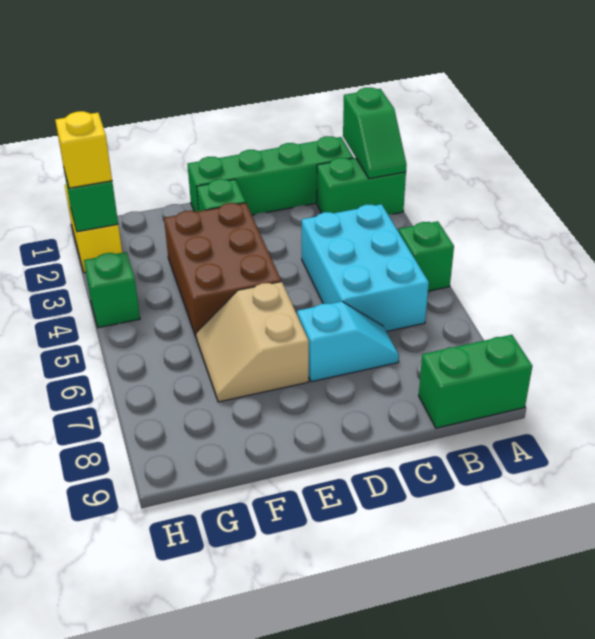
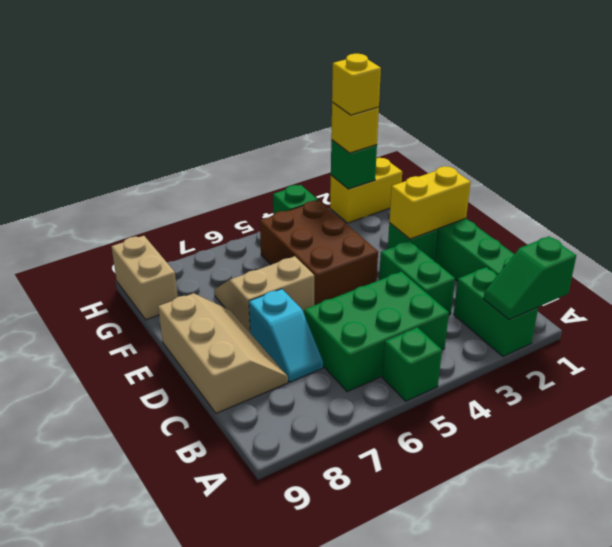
green 1x2 brick [419,335,532,428] -> green 1x2 brick moved to [379,241,455,315]
cyan 2x3 brick [302,204,429,331] -> green 2x3 brick [304,272,449,392]
none -> tan 2x3 slope [158,293,288,413]
none -> yellow 1x2 brick [389,166,471,239]
brown 2x3 brick [164,203,281,339] -> brown 2x3 brick turned to [260,201,378,305]
none -> tan 1x2 brick [111,236,178,320]
none -> yellow 1x1 brick [332,54,381,115]

